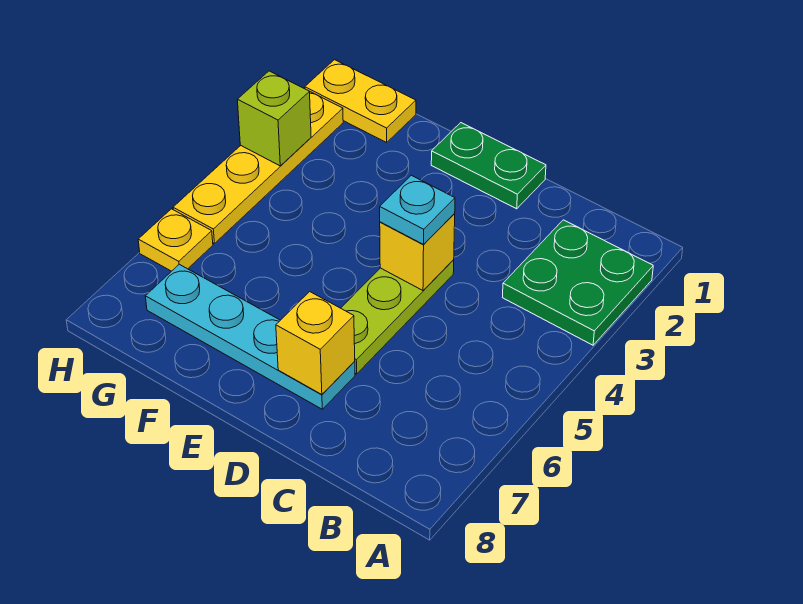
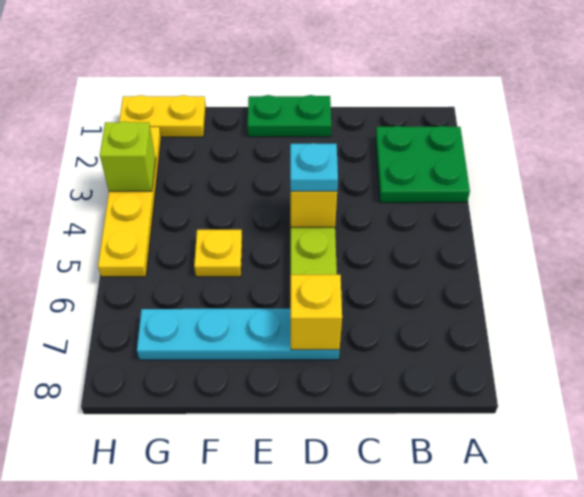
yellow 1x1 plate [138,209,213,271] -> yellow 1x1 plate moved to [194,230,242,277]

